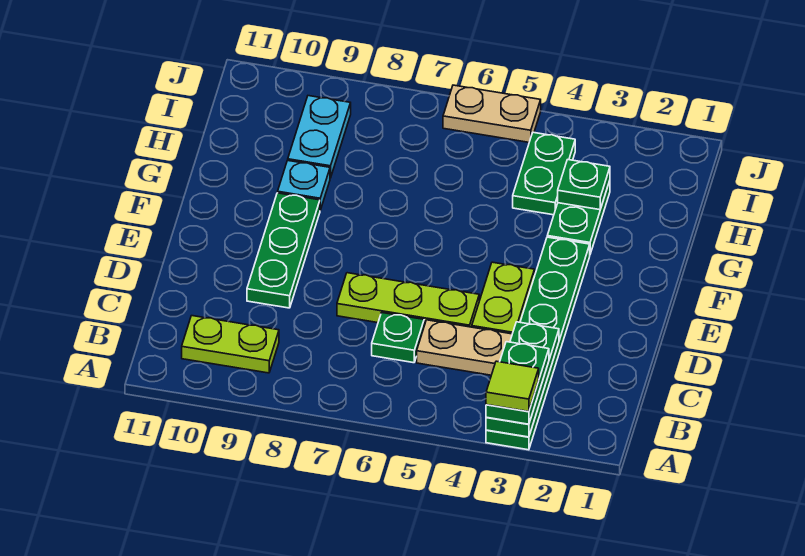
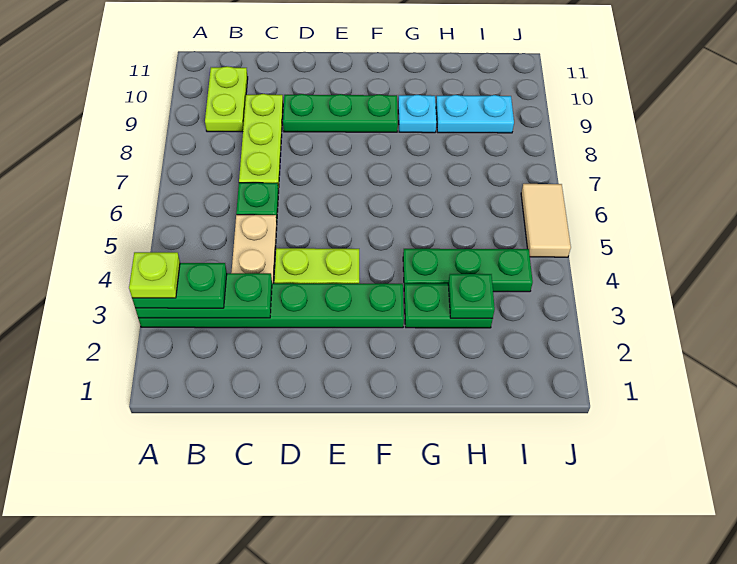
lime 1x1 tile [486,361,539,412] -> lime 1x1 plate [129,252,180,298]
lime 1x3 plate [337,273,479,327] -> lime 1x3 plate moved to [239,94,283,191]
green 1x2 plate [513,132,575,215] -> green 1x3 plate [403,249,533,292]
tan 1x2 plate [443,85,541,142] -> tan 1x2 tile [521,184,571,257]

